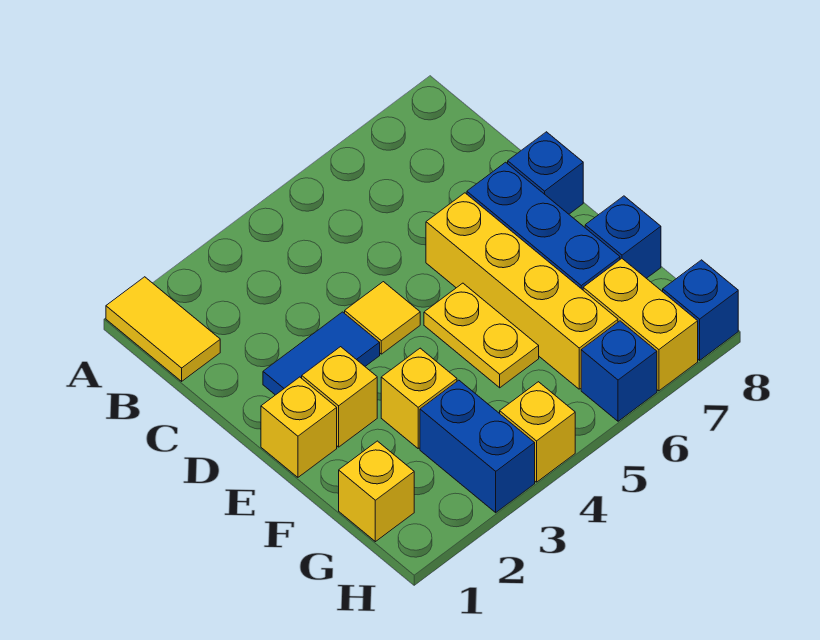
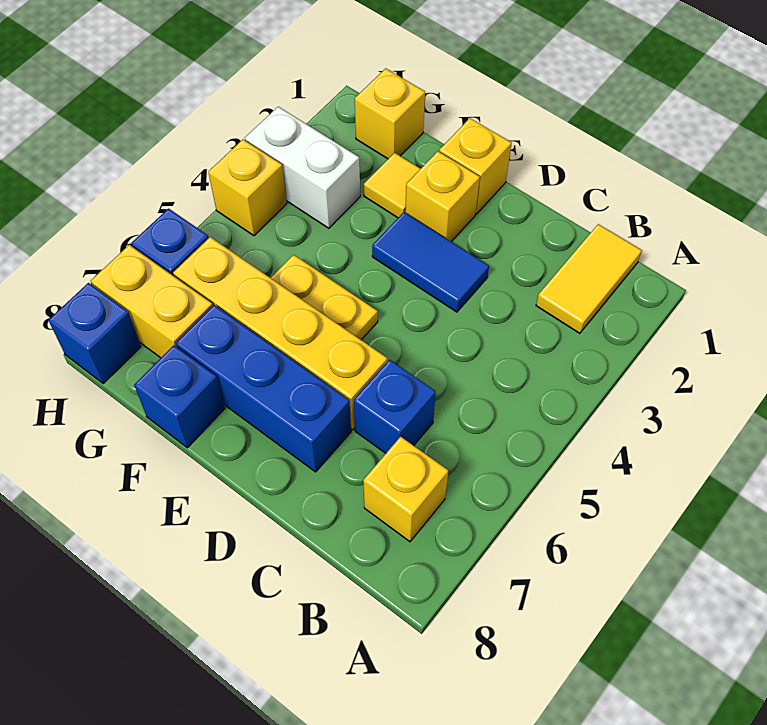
yellow 1x2 tile [106,277,220,381] -> yellow 1x2 tile turned to [536,224,642,333]
blue 1x2 tile [263,312,380,395] -> blue 1x2 tile turned to [372,212,489,312]
yellow 1x1 tile [345,282,420,354] -> yellow 1x1 tile moved to [364,153,420,218]
blue 1x1 brick [508,132,583,214] -> blue 1x1 brick moved to [354,360,436,453]
yellow 1x1 brick [381,348,457,448] -> yellow 1x1 brick moved to [363,437,448,542]
blue 1x2 brick [420,380,535,513] -> white 1x2 brick [245,107,360,228]

